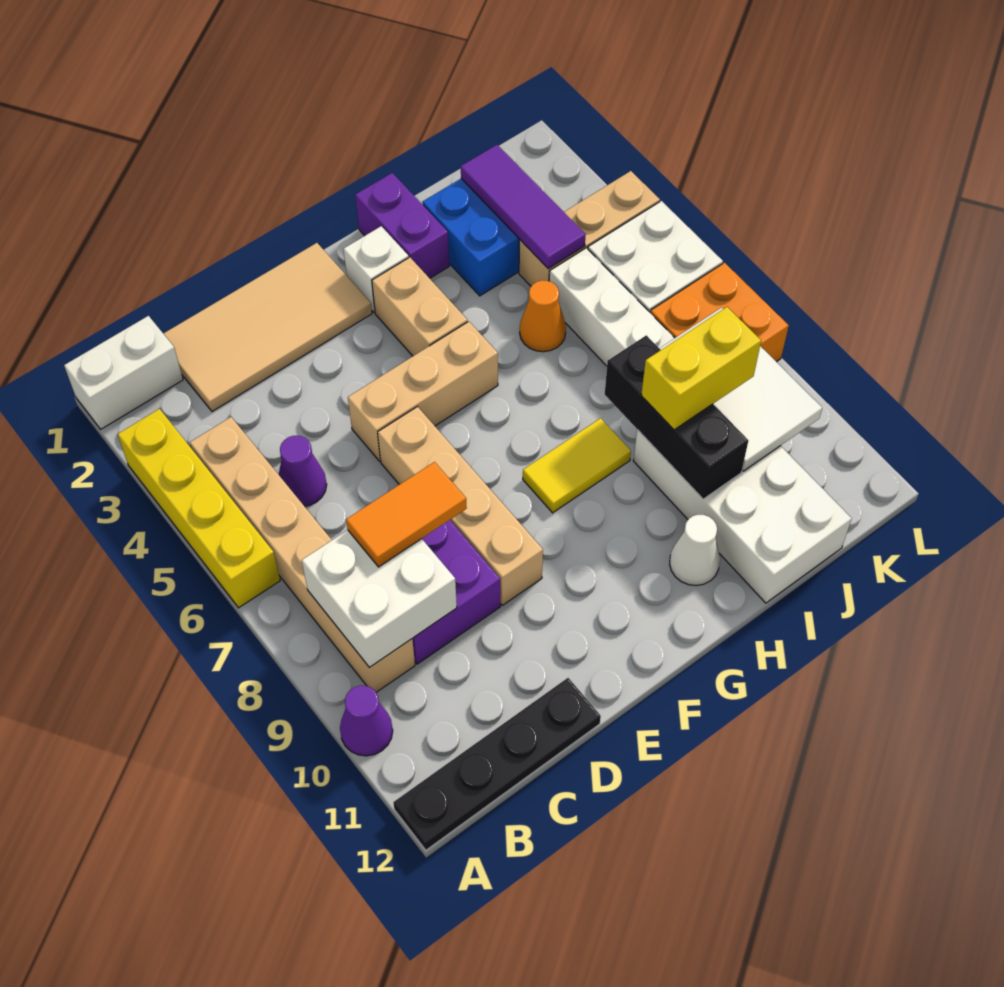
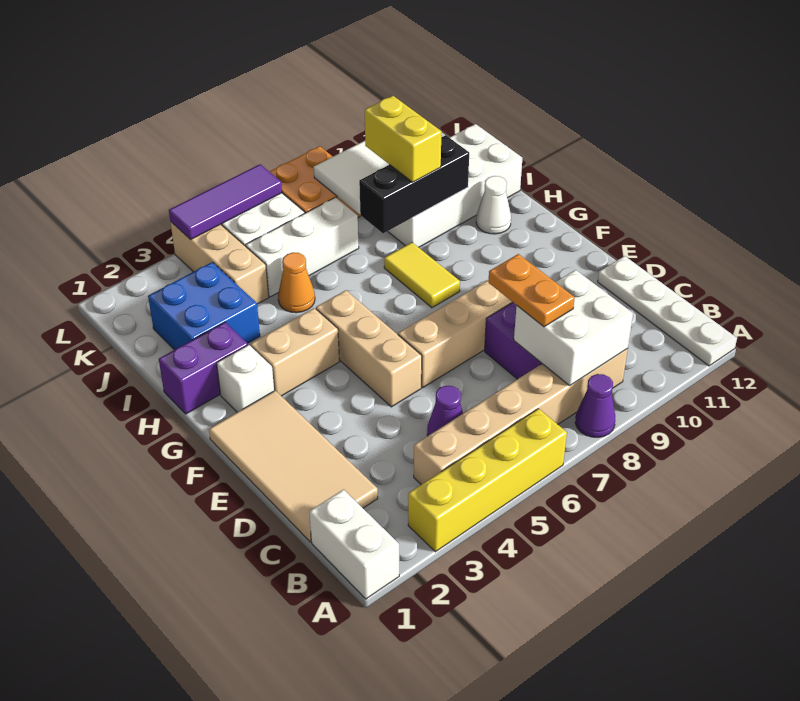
purple 1x1 cone [340,686,393,756] -> purple 1x1 cone moved to [575,374,615,437]
black 1x4 plate [393,678,601,850] -> white 1x4 plate [598,256,737,366]
orange 1x2 tile [346,462,467,567] -> orange 1x2 plate [488,254,575,327]
purple 1x3 tile [461,145,586,269] -> purple 1x3 tile moved to [169,164,282,240]

